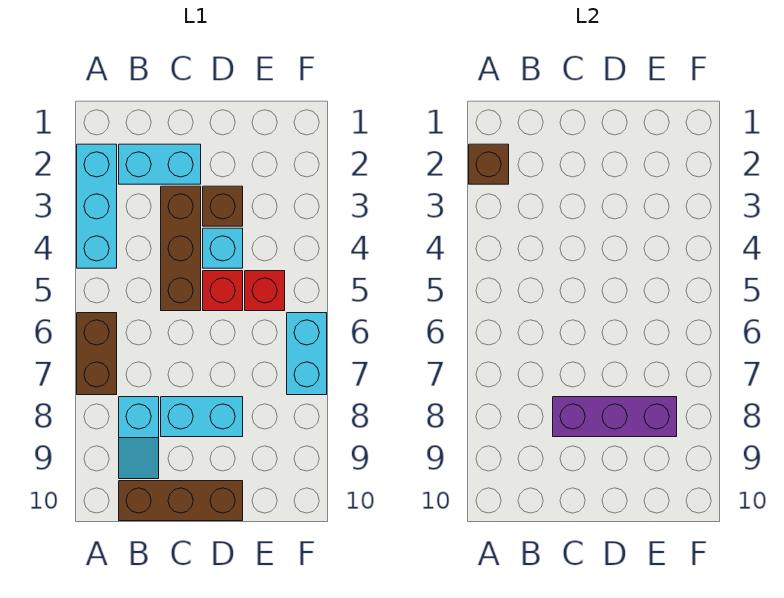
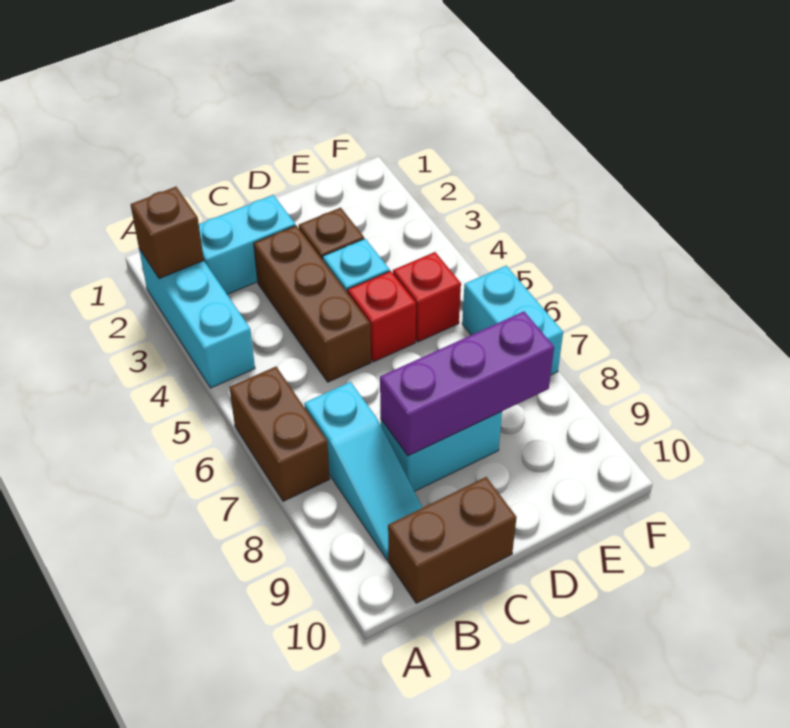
cyan 1x2 slope [119,397,159,479] -> cyan 1x3 slope [304,382,423,560]
brown 1x3 brick [119,481,243,521] -> brown 1x2 brick [388,477,517,603]

